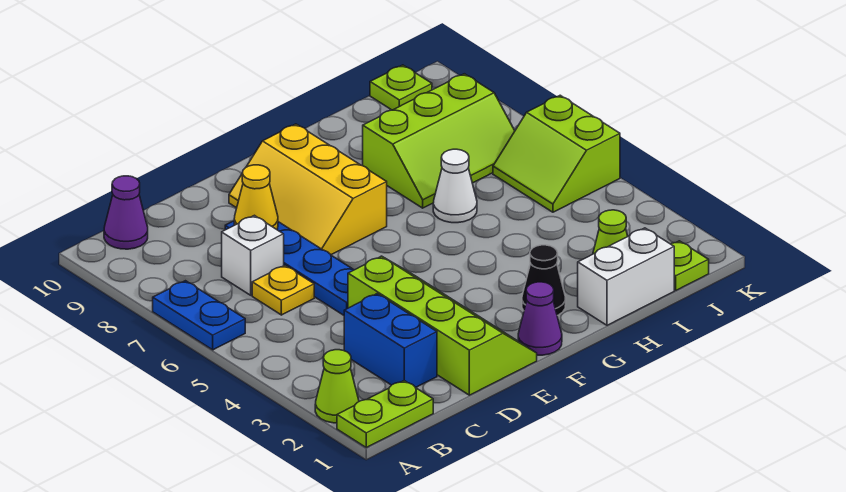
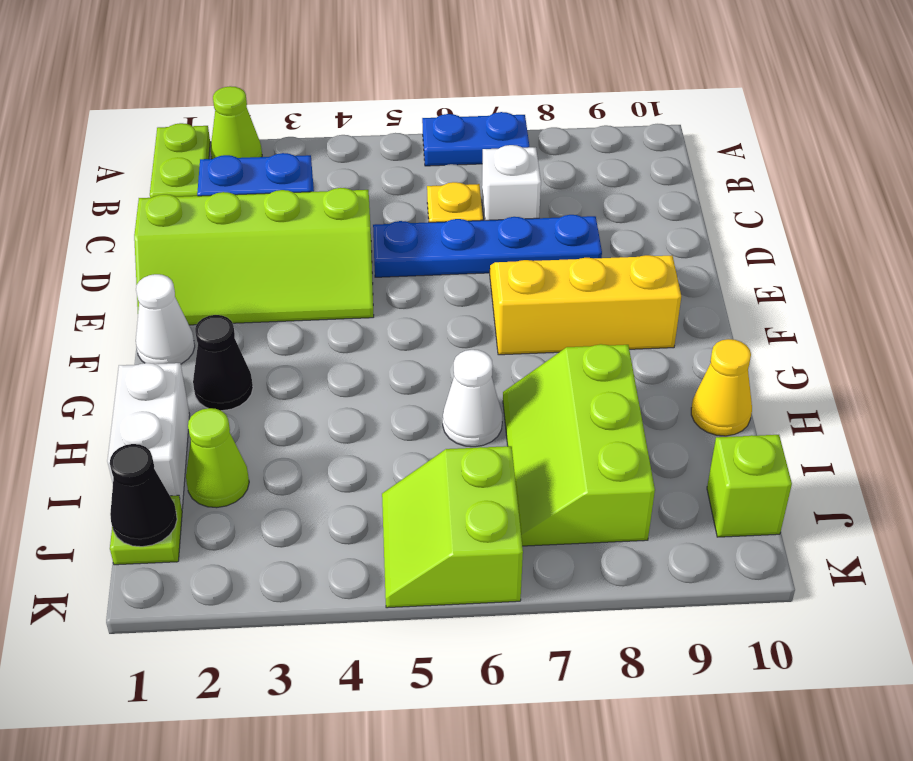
purple 1x1 cone [104,176,148,249] -> none
yellow 1x1 cone [234,165,278,229] -> yellow 1x1 cone moved to [691,339,752,436]
purple 1x1 cone [518,282,562,355] -> white 1x1 cone [136,274,195,364]
none -> black 1x1 cone [110,444,177,547]
lime 2x2 slope [493,95,620,212] -> lime 2x2 slope turned to [382,446,523,608]
lime 1x1 plate [370,65,432,110] -> lime 1x1 brick [707,435,792,537]

